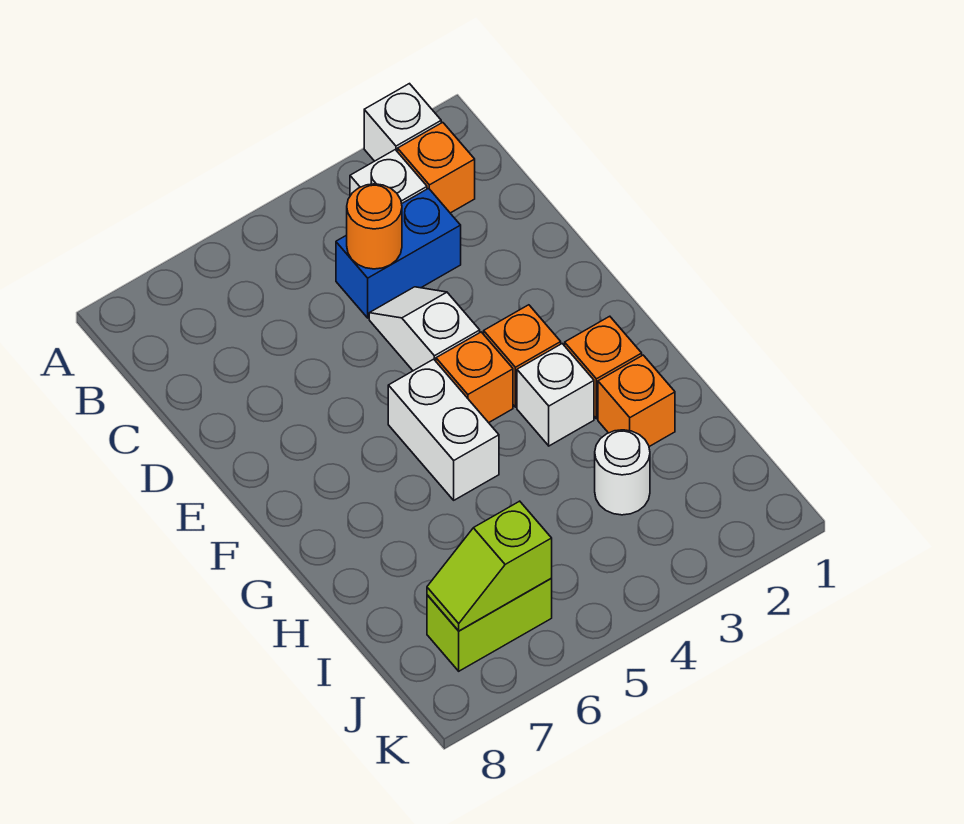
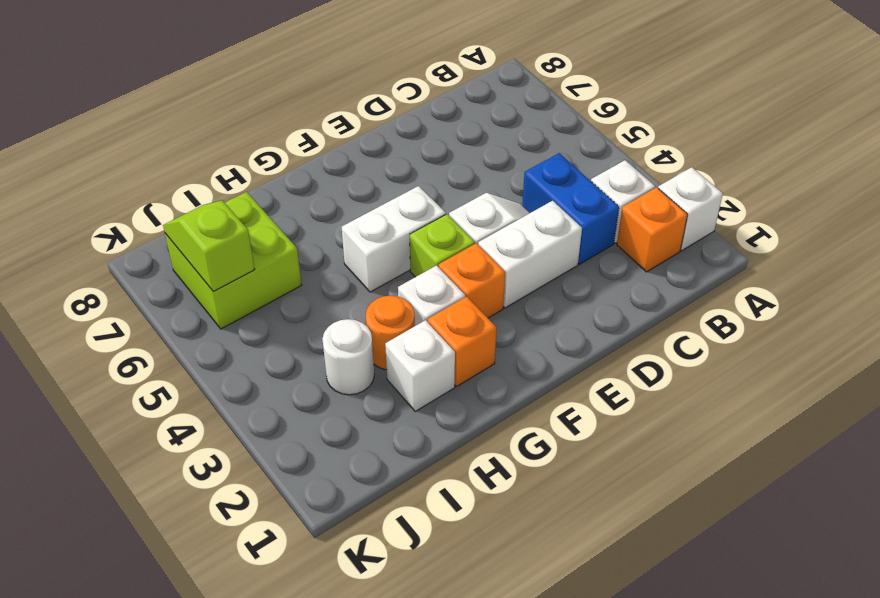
orange 1x1 round brick [347,184,402,269] -> orange 1x1 round brick moved to [365,296,415,370]
none -> white 1x2 brick [478,201,582,308]
orange 1x1 brick [436,332,513,423] -> lime 1x1 brick [410,214,475,277]
orange 1x1 brick [598,355,675,447] -> white 1x1 brick [385,320,455,411]
lime 1x2 brick [427,579,552,671] -> lime 2x2 brick [165,192,301,329]

